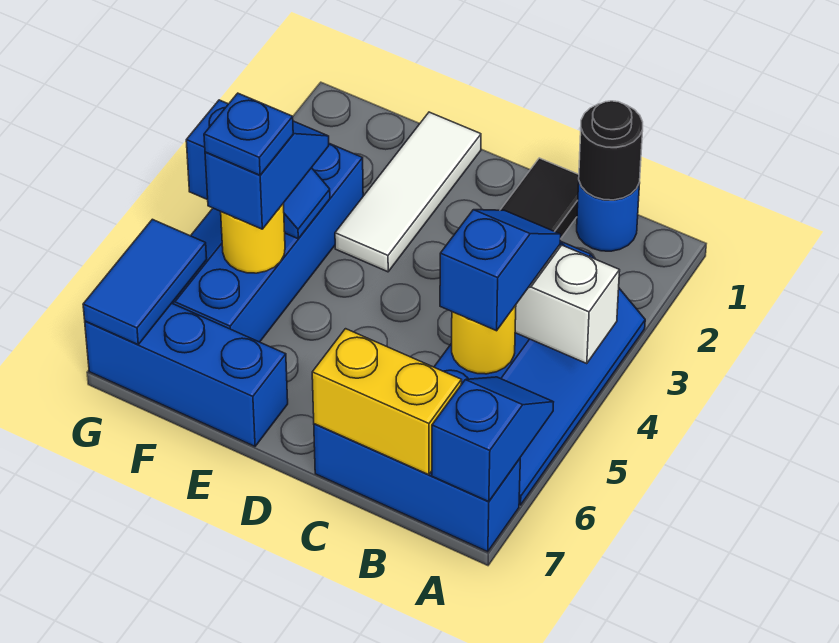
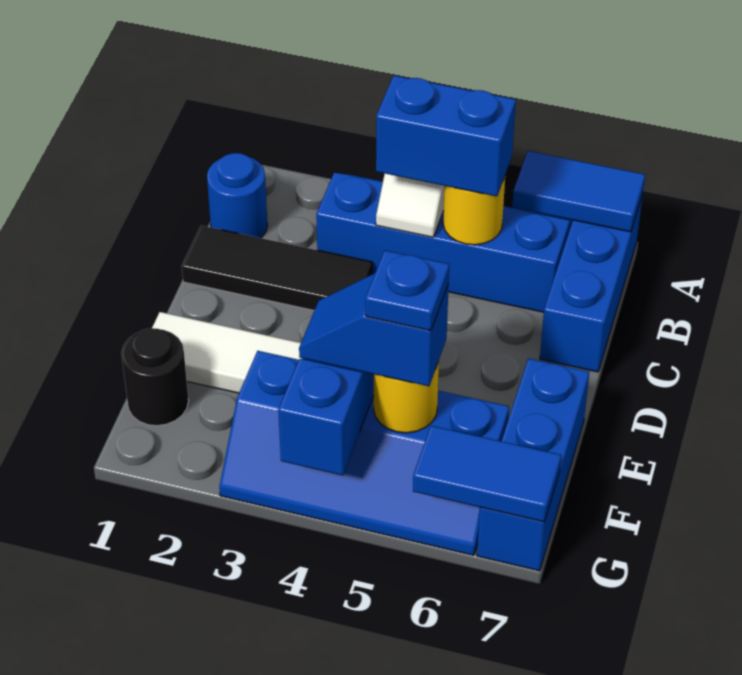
blue 1x2 slope [432,377,553,502] -> blue 1x2 tile [512,151,645,232]
black 1x1 round brick [579,101,643,200] -> black 1x1 round brick moved to [121,328,189,426]
blue 1x2 slope [440,210,561,331] -> blue 1x2 brick [376,76,516,196]
yellow 1x2 brick [312,329,462,475] -> none

